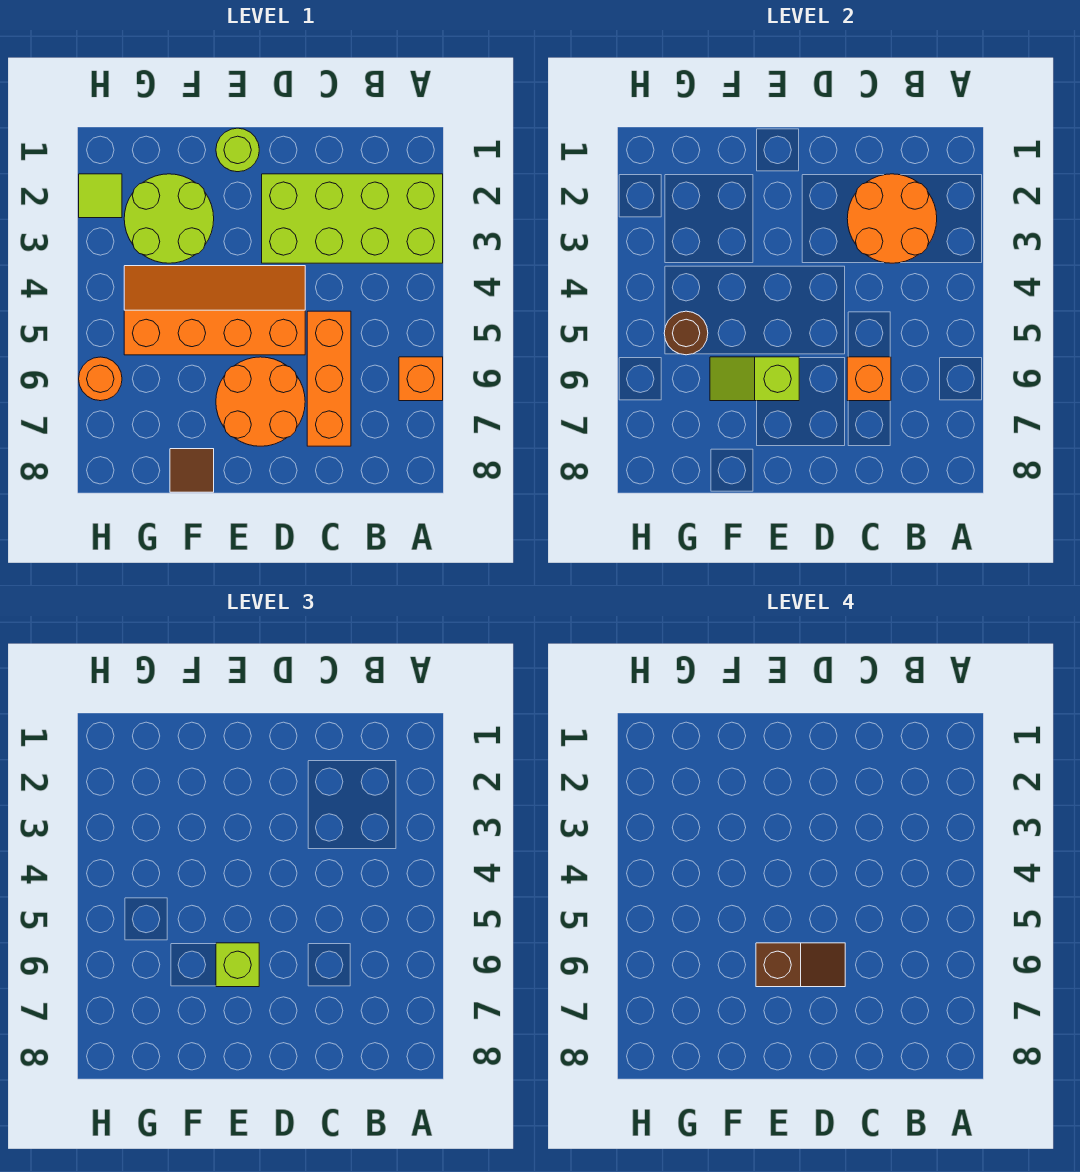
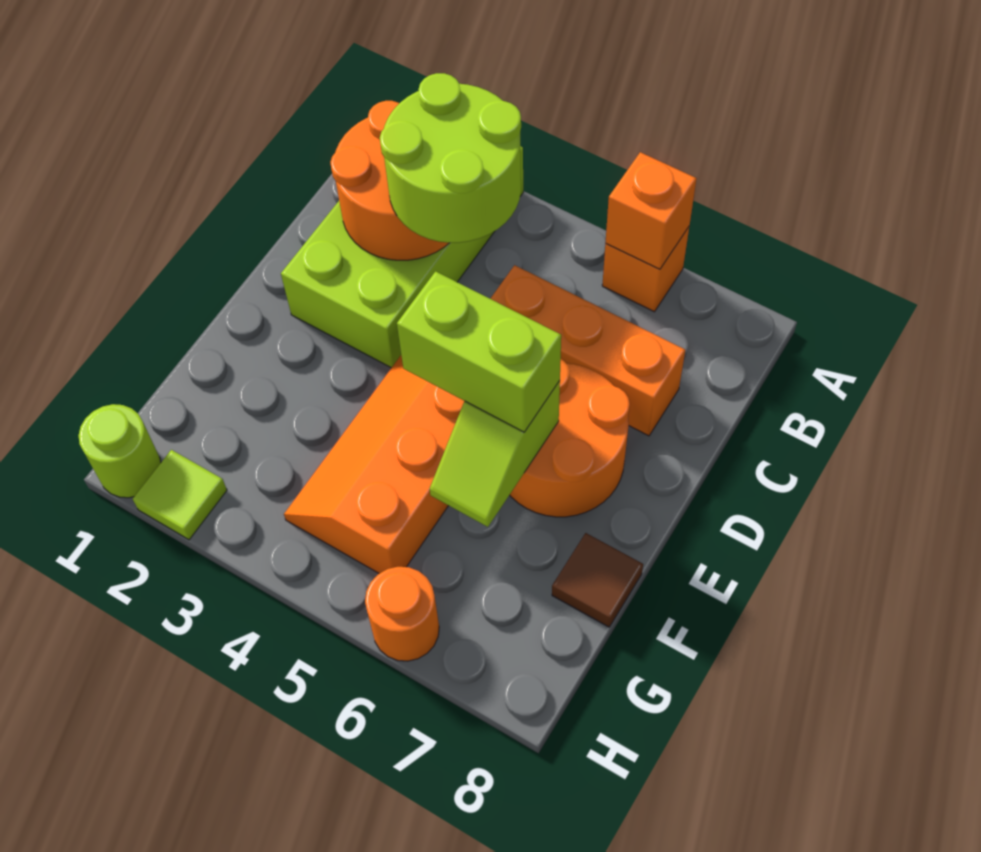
orange 1x1 brick [847,357,891,401] -> orange 1x1 brick moved to [605,152,697,269]
brown 1x2 slope [756,943,845,987] -> none
lime 1x1 round brick [216,128,259,172] -> lime 1x1 round brick moved to [78,404,161,498]
lime 1x1 brick [216,943,259,987] -> lime 1x2 brick [397,271,561,432]
lime 2x2 round brick [124,174,214,263] -> lime 2x2 round brick moved to [380,73,521,243]
brown 1x1 round brick [664,311,708,355] -> none

